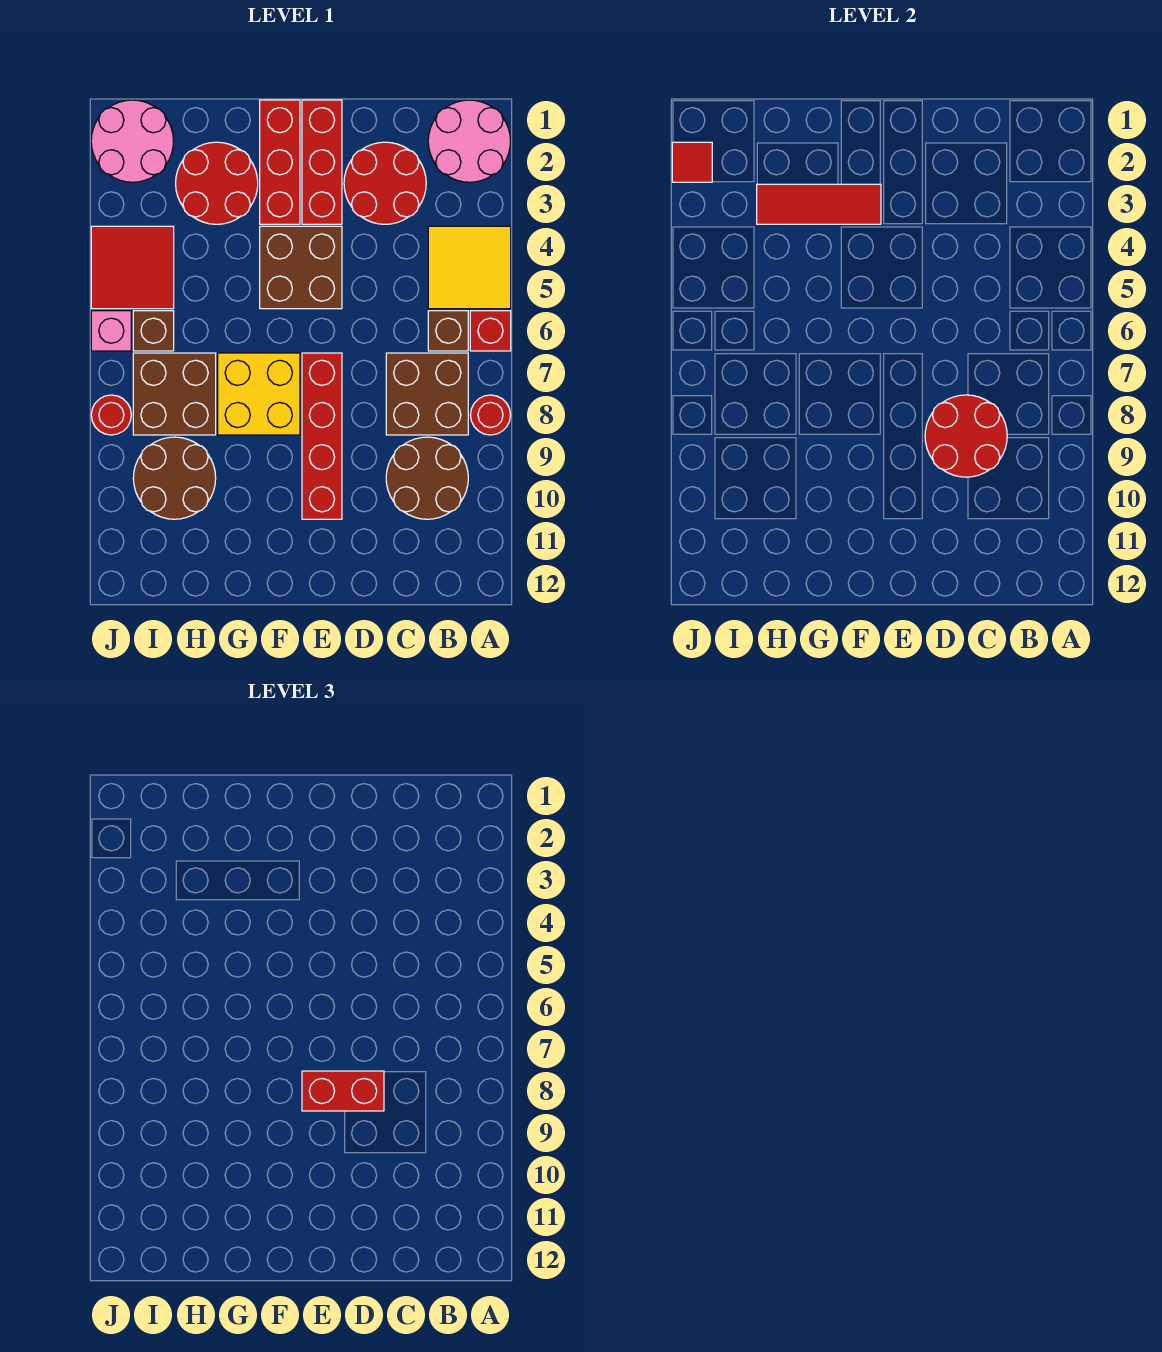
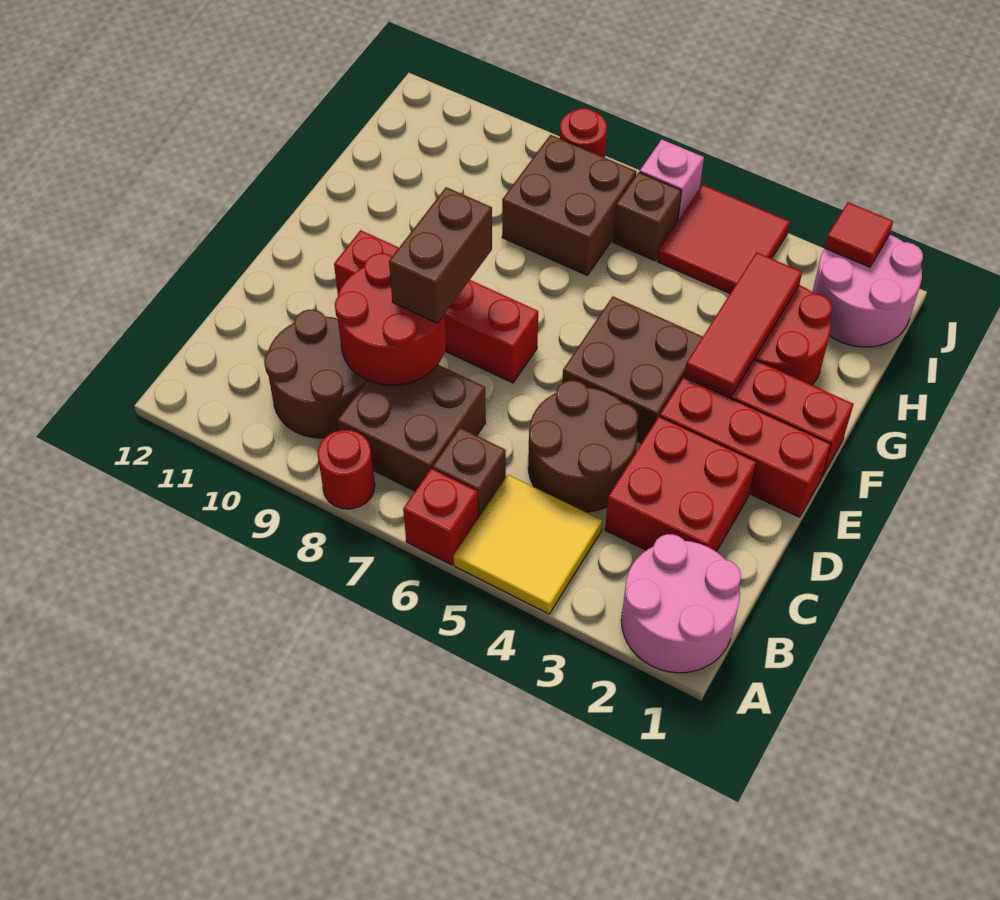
red 2x2 round brick [344,142,426,224] -> red 2x2 brick [605,416,756,552]
red 1x2 brick [302,1071,384,1111] -> brown 1x2 brick [389,187,492,323]
yellow 2x2 brick [218,353,300,435] -> none
brown 2x2 round brick [133,437,216,519] -> brown 2x2 round brick moved to [528,381,638,512]

